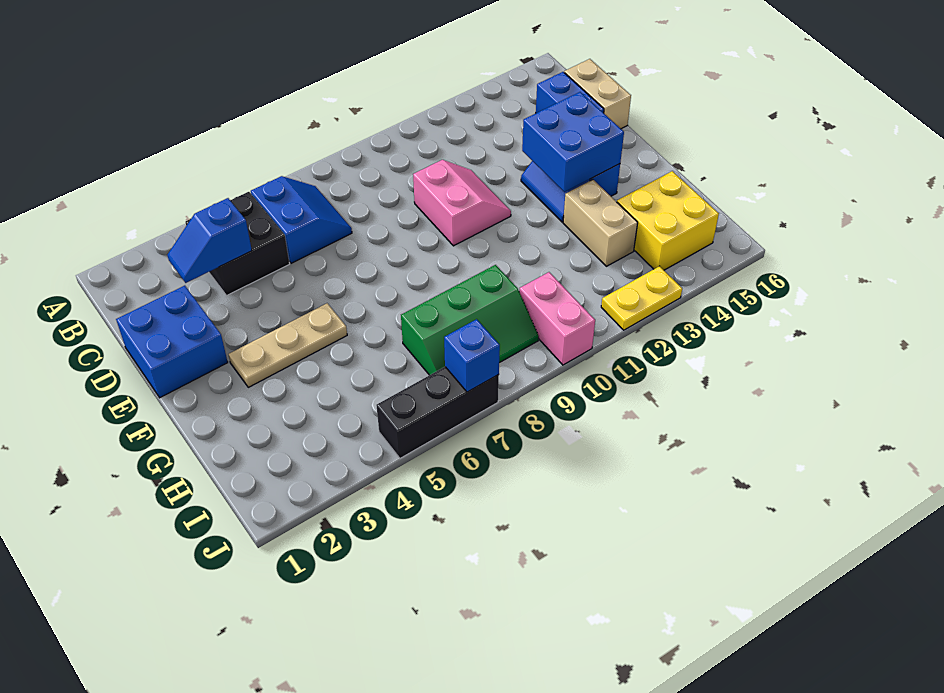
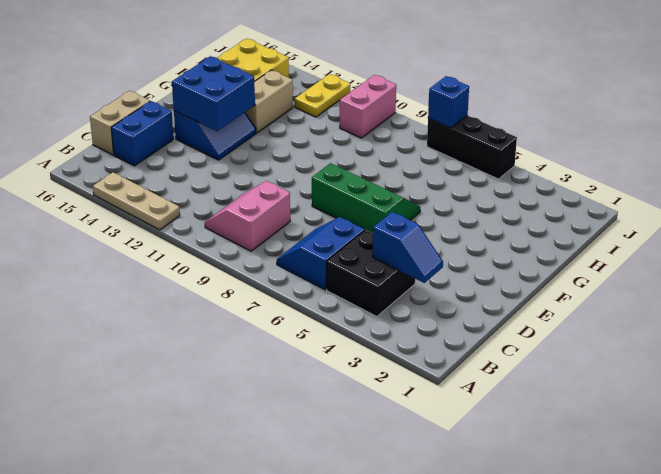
blue 2x2 brick [116,286,228,398] -> none
pink 2x2 slope [413,160,511,246] -> pink 2x2 slope moved to [205,181,290,251]
tan 1x3 plate [228,303,347,387] -> tan 1x3 plate moved to [93,172,180,230]
green 2x3 slope [401,265,539,375] -> green 2x3 slope moved to [312,163,420,232]
yellow 1x2 plate [601,266,682,330] -> yellow 1x2 plate turned to [295,74,350,117]

